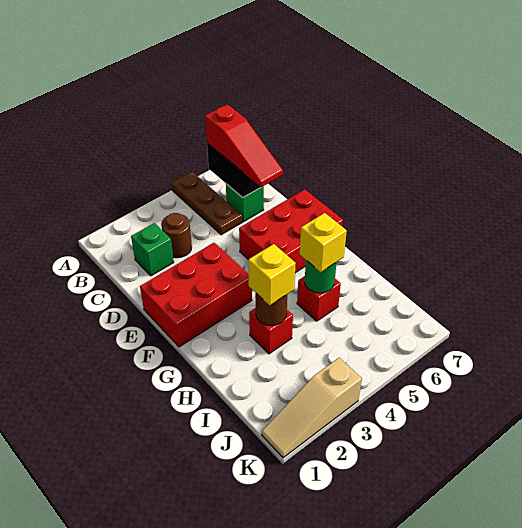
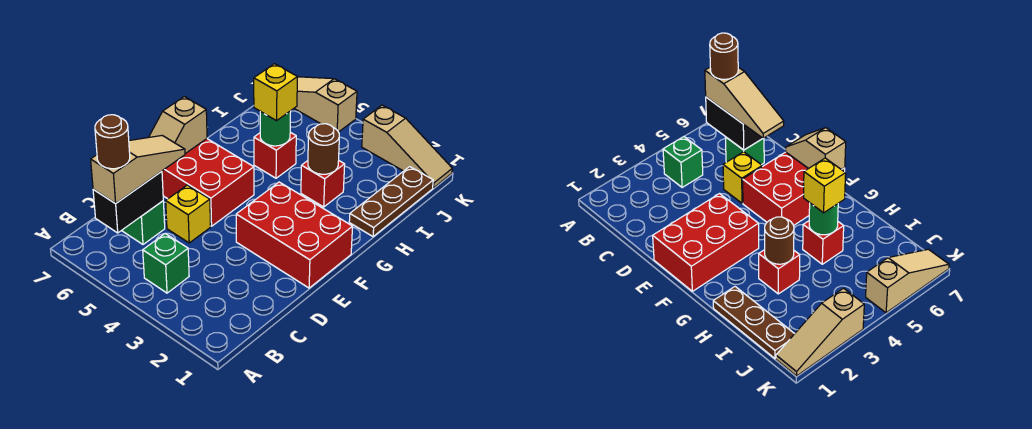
brown 1x3 plate [171,172,242,235] -> brown 1x3 plate moved to [349,167,433,237]
red 1x3 slope [205,104,283,187] -> tan 1x3 slope [91,136,185,204]
green 1x1 brick [131,223,174,276] -> green 1x1 brick moved to [143,234,189,293]
brown 1x1 round brick [161,213,192,258] -> brown 1x1 round brick moved to [95,115,130,169]
none -> tan 1x2 slope [149,97,207,154]
yellow 1x1 brick [248,244,296,305] -> yellow 1x1 brick moved to [166,185,211,243]
none -> tan 1x3 slope [294,77,357,132]

